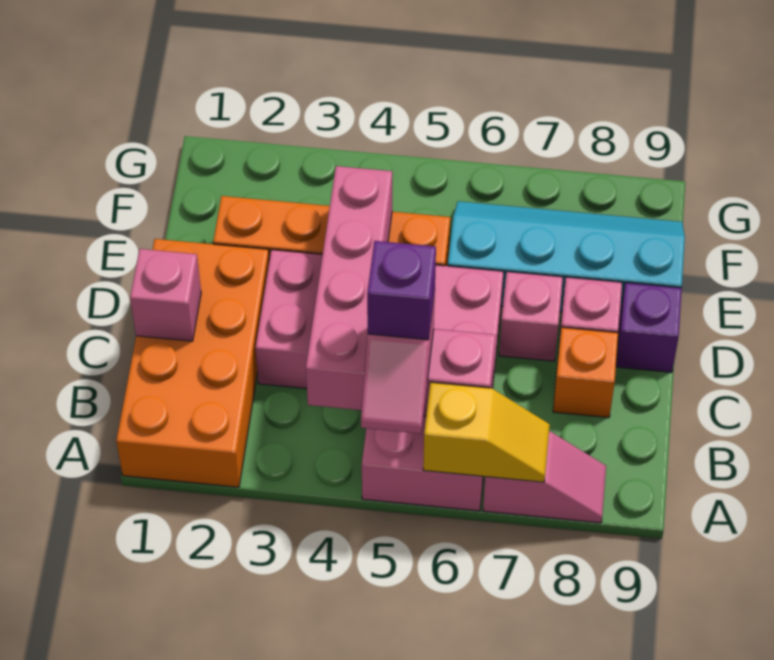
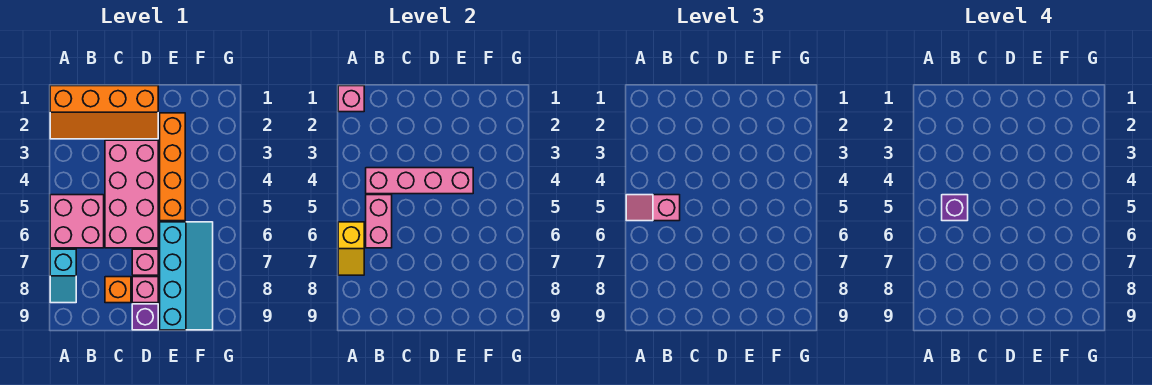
orange 2x4 brick [116,239,269,487] -> orange 2x4 slope [50,86,158,139]
pink 1x2 slope [483,431,606,523] -> cyan 1x2 slope [50,249,76,303]
pink 1x1 brick [130,249,201,341] -> pink 1x1 brick moved to [338,86,364,112]

